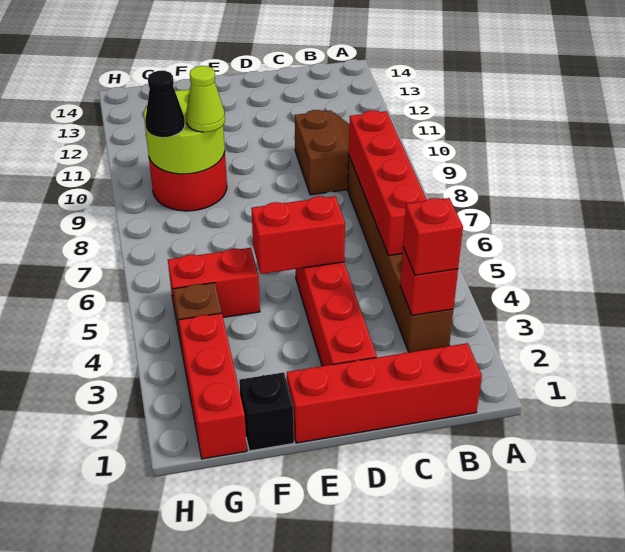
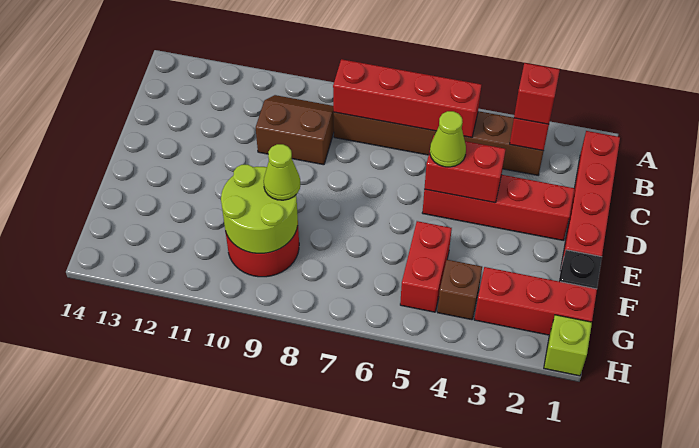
red 1x2 brick [251,196,345,274] -> red 1x2 brick turned to [424,136,506,203]
none -> lime 1x1 cone [430,111,466,167]
black 1x1 cone [145,71,185,137] -> none
none -> lime 1x1 brick [544,315,592,376]

